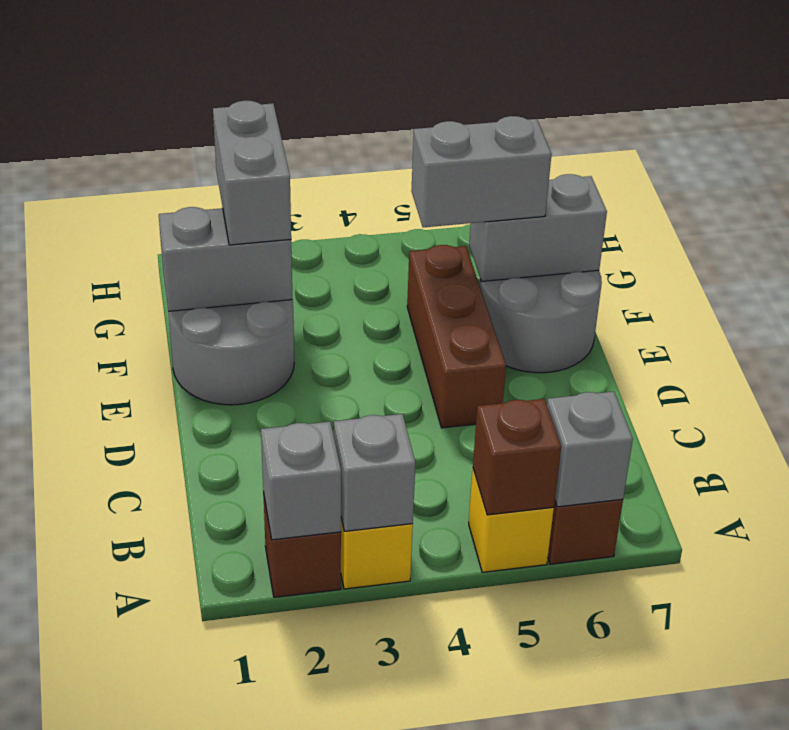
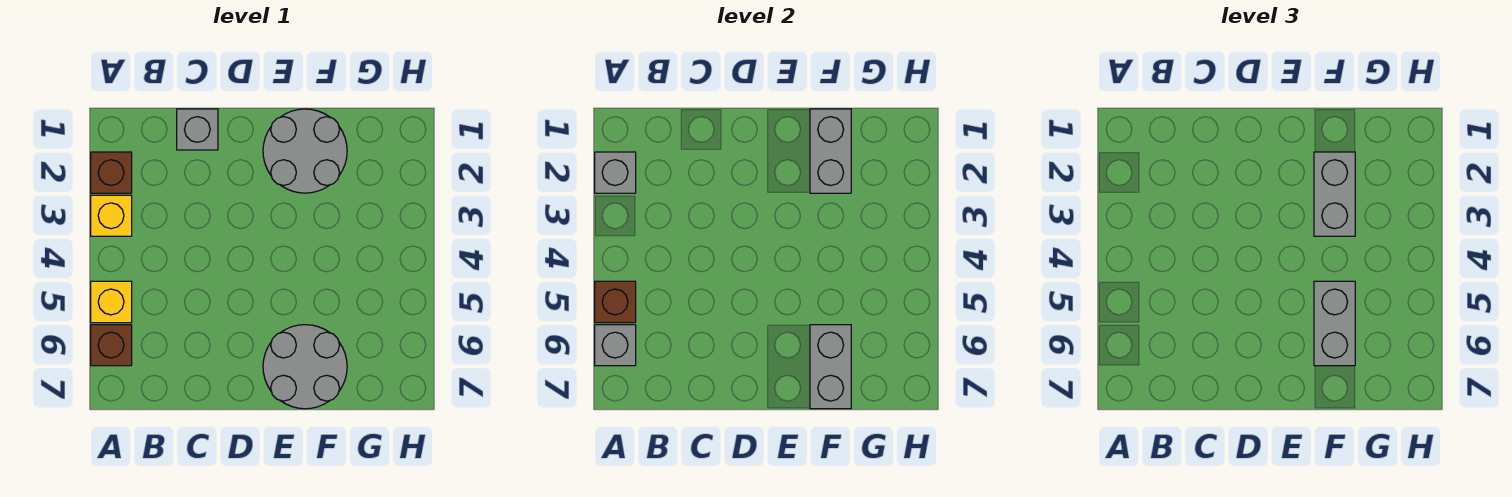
grey 1x1 brick [334,414,415,531] -> grey 1x1 brick moved to [177,109,218,150]
brown 1x3 brick [407,245,506,428] -> none
grey 1x2 brick [213,101,291,245] -> grey 1x2 brick turned to [1314,152,1355,236]

